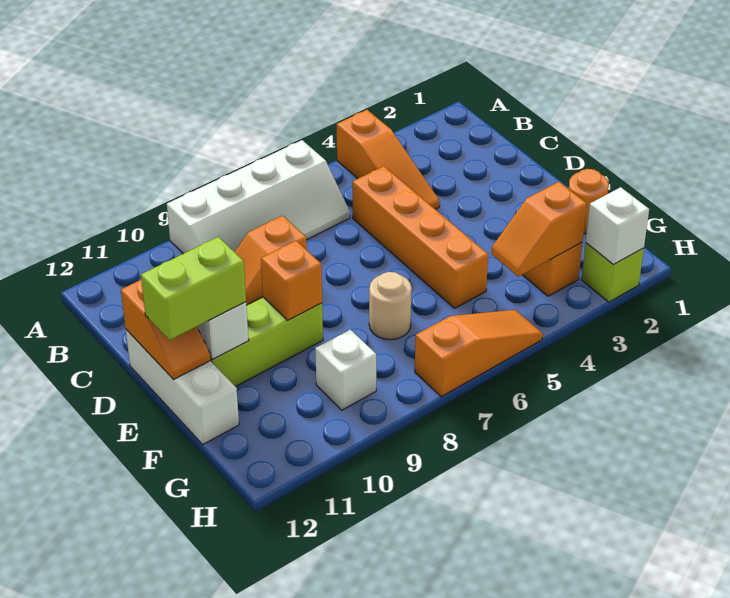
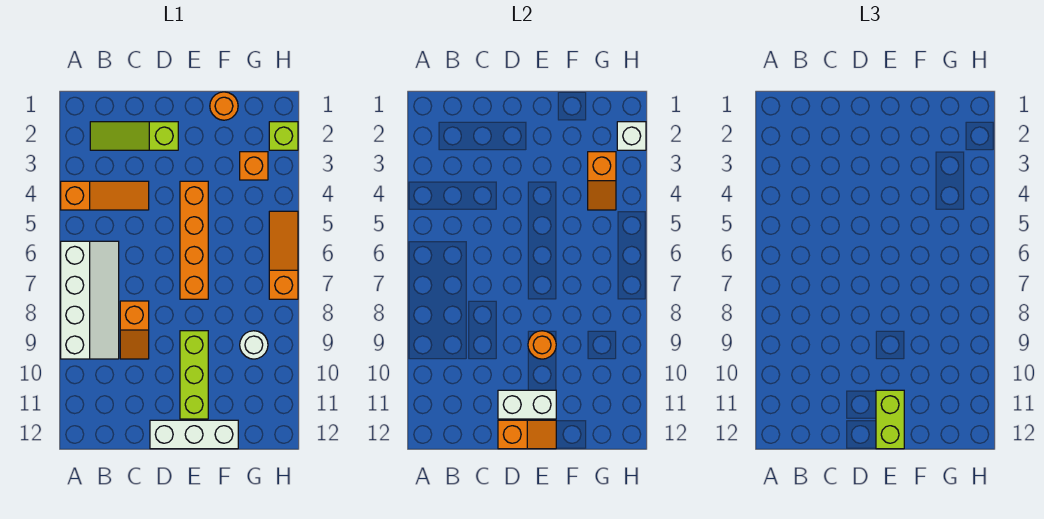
none -> lime 1x3 slope [90,122,178,150]
orange 1x4 brick [352,166,488,308] -> orange 1x4 brick turned to [180,181,208,299]
orange 1x1 brick [261,241,322,320] -> orange 1x1 round brick [528,331,556,359]
tan 1x1 round brick [369,272,412,340] -> none
white 1x1 brick [315,330,376,410] -> white 1x1 round brick [240,331,268,359]

